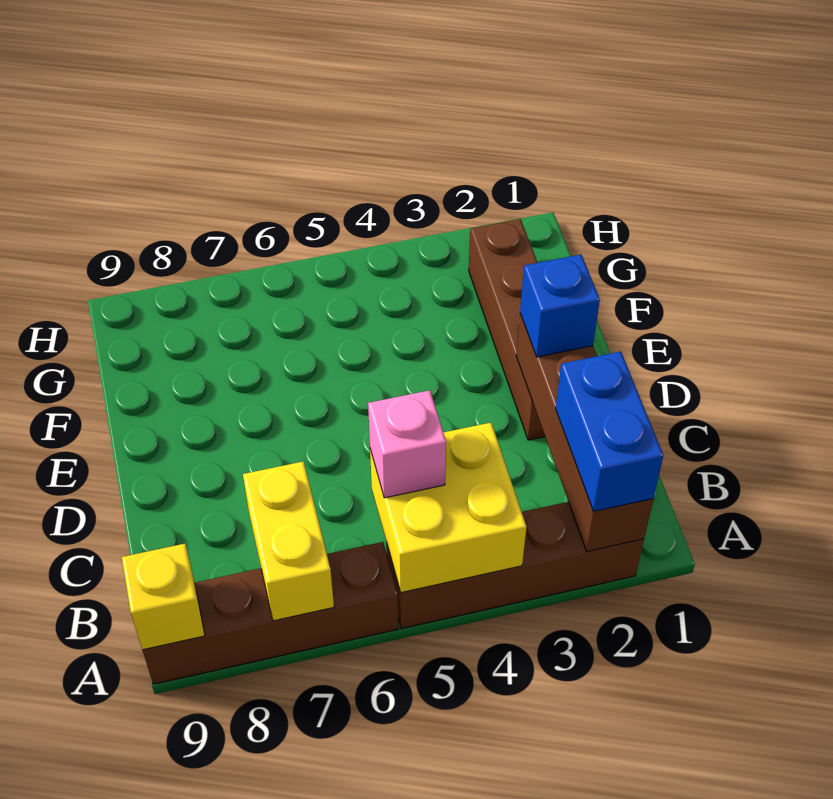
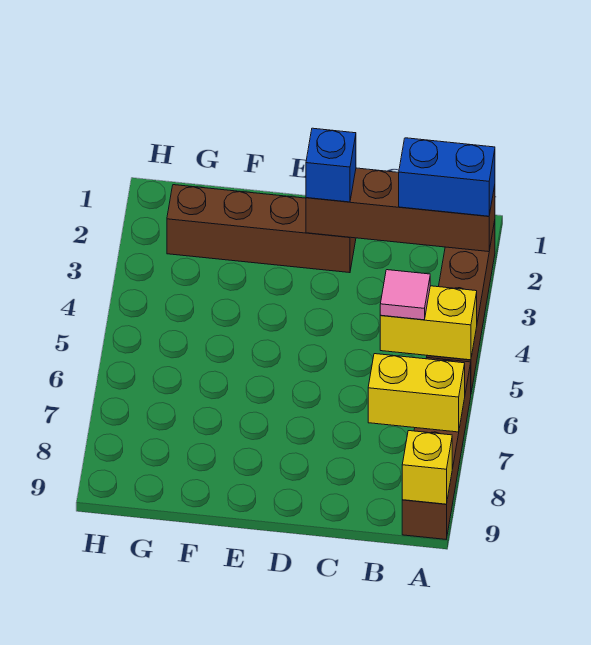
yellow 2x2 brick [370,423,526,593] -> yellow 1x2 brick [380,286,477,360]
pink 1x1 brick [368,390,446,498] -> pink 1x1 tile [380,270,430,320]

